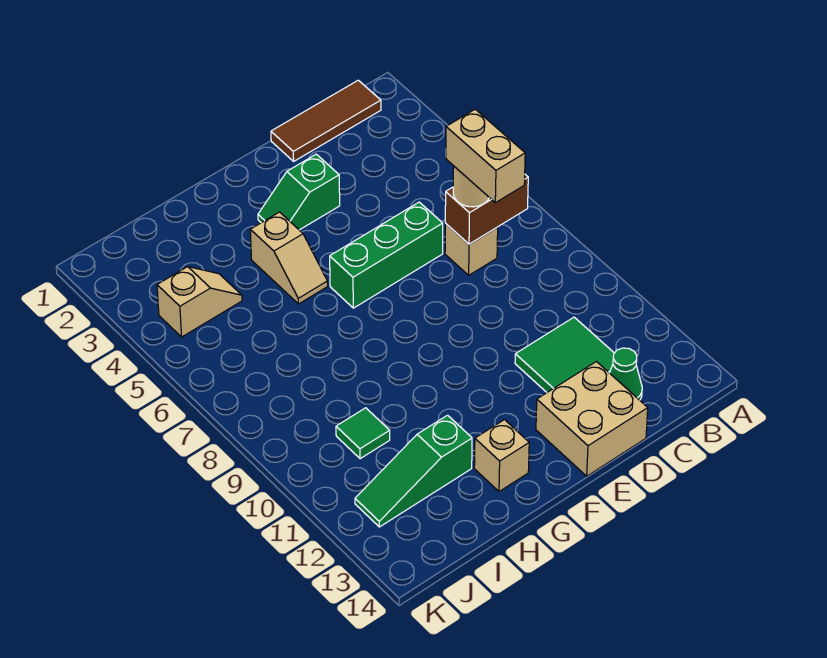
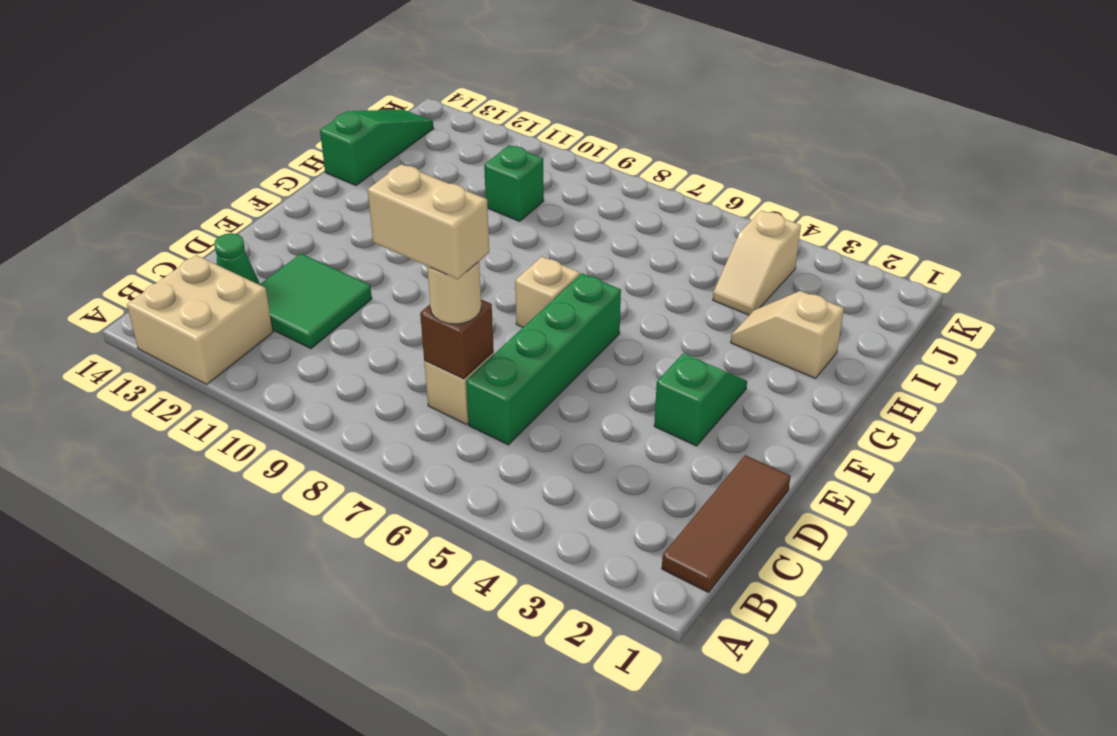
brown 1x2 brick [445,175,528,244] -> brown 1x1 brick [420,299,494,379]
green 1x3 brick [330,202,443,308] -> green 1x4 brick [466,273,621,445]
tan 2x2 brick [536,362,648,476] -> tan 2x2 brick moved to [127,255,273,385]
tan 1x2 slope [250,212,328,304] -> tan 1x2 slope moved to [731,291,844,378]
tan 1x1 brick [474,420,529,492] -> tan 1x1 brick moved to [515,257,580,327]
green 1x3 slope [355,415,472,527] -> green 1x3 slope moved to [320,109,433,185]
green 1x1 tile [336,408,390,459] -> green 1x1 brick [484,145,544,221]

